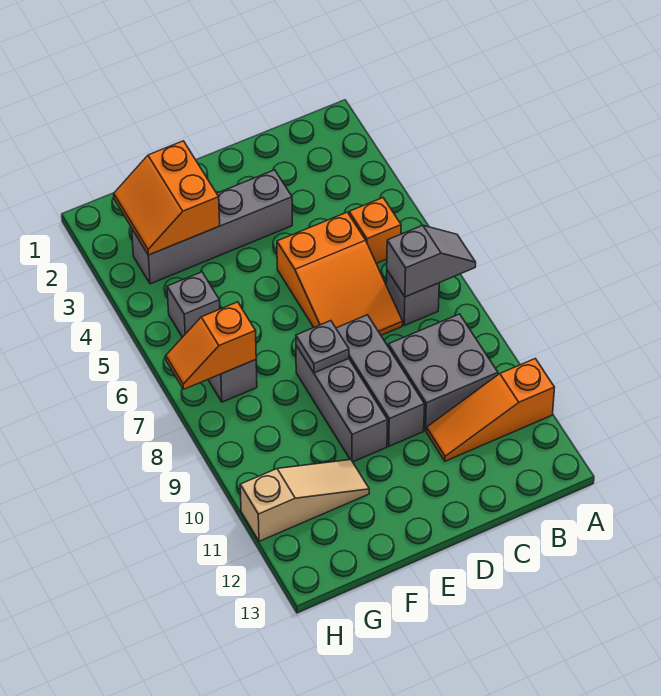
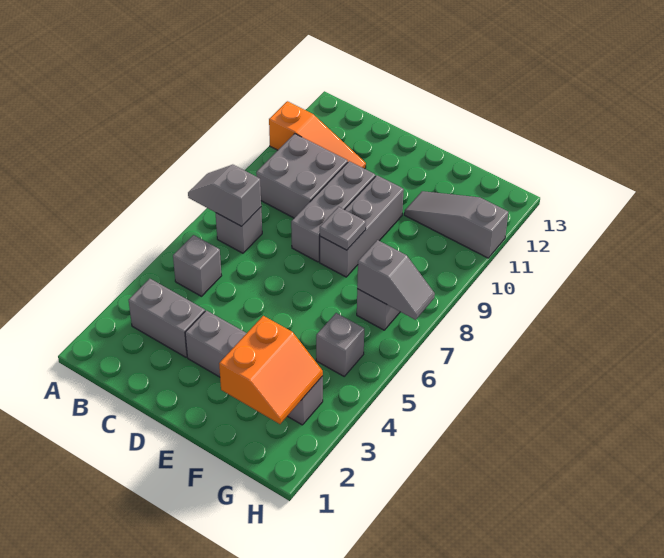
none -> grey 1x2 brick [129,279,205,357]
orange 1x1 brick [349,198,401,263] -> grey 1x1 brick [173,235,222,296]
orange 2x3 slope [277,212,403,335] -> none
tan 1x3 slope [240,460,369,541] -> grey 1x3 slope [404,191,508,258]
orange 1x2 slope [166,302,256,389] -> grey 1x2 slope [357,240,435,320]

